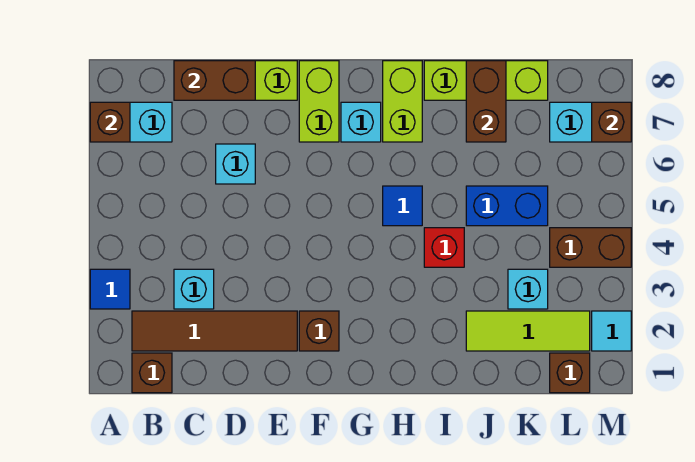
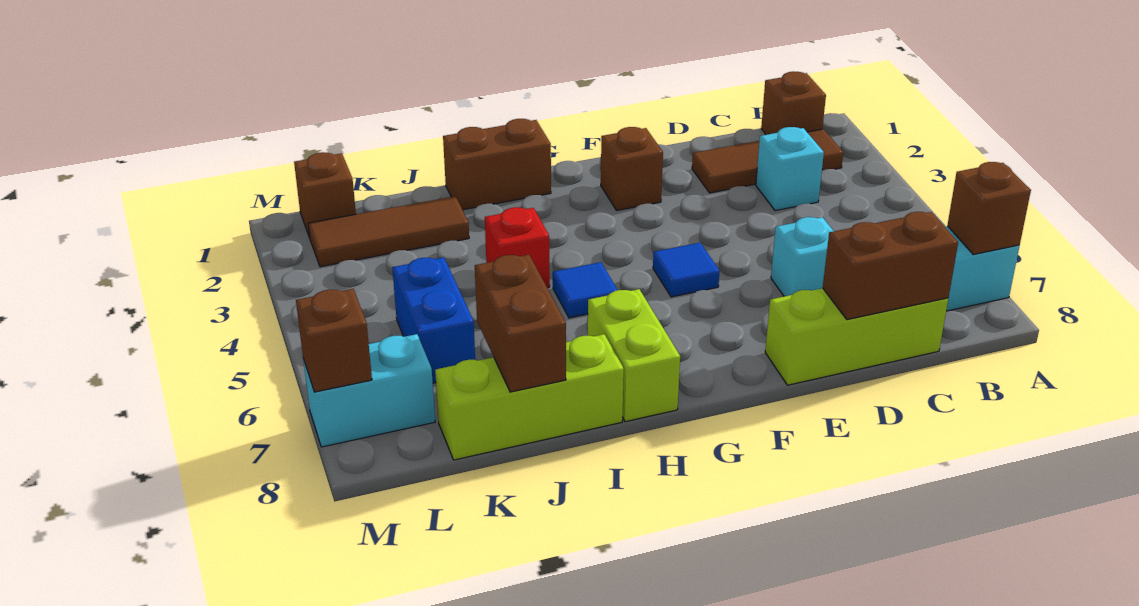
blue 1x1 tile [90,269,130,309] -> blue 1x1 tile moved to [653,243,720,297]
brown 1x4 tile [132,311,297,351] -> brown 1x3 tile [692,129,843,193]
lime 1x2 brick [299,61,339,142] -> none
cyan 1x1 brick [341,102,381,142] -> none
lime 1x3 tile [466,311,590,351] -> brown 1x3 tile [308,196,469,267]
blue 1x2 brick [466,186,548,226] -> blue 1x2 brick turned to [392,257,475,383]
cyan 1x1 brick [508,269,548,309] -> none
brown 1x2 brick [550,228,631,267] -> brown 1x2 brick moved to [443,119,551,210]
cyan 1x1 tile [592,311,631,351] -> none

